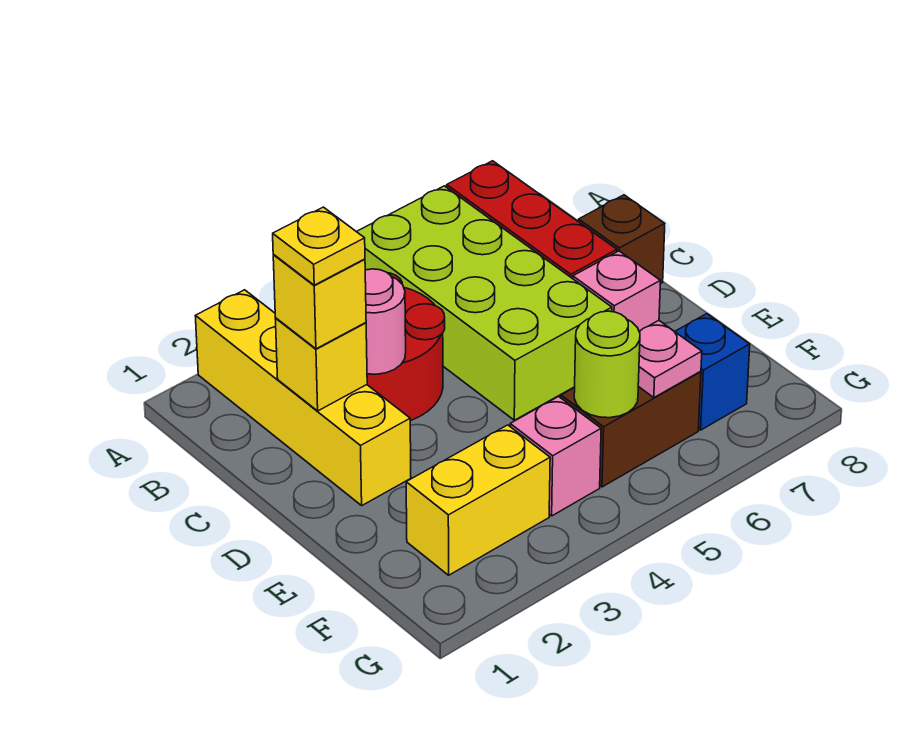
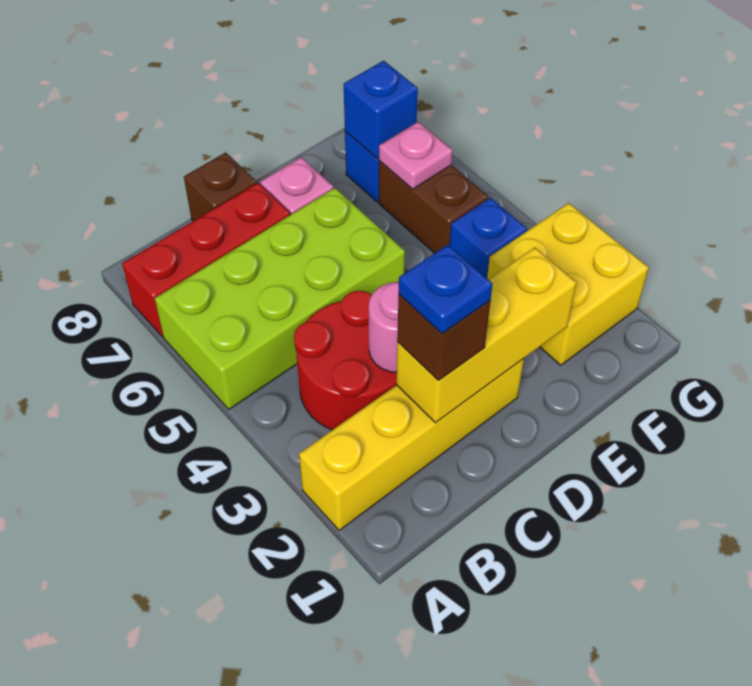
yellow 1x1 brick [275,318,367,411] -> yellow 1x3 brick [396,248,576,423]
yellow 1x1 brick [273,255,366,349] -> brown 1x1 brick [397,295,490,380]
yellow 1x1 plate [273,207,365,285] -> blue 1x1 plate [399,245,492,334]
yellow 1x2 brick [406,425,550,575] -> yellow 2x2 brick [487,203,649,365]
pink 1x1 brick [510,397,601,516] -> blue 1x1 brick [450,198,527,278]
lime 1x1 round brick [574,311,640,418] -> none
none -> blue 1x1 brick [344,61,418,159]

